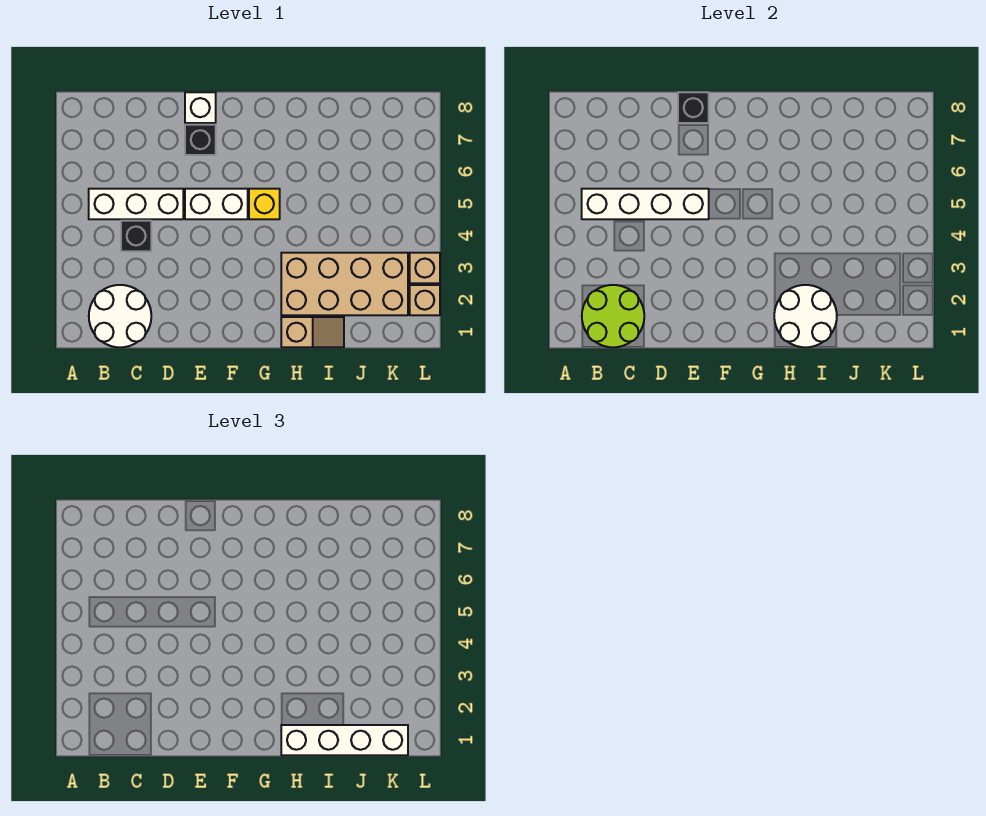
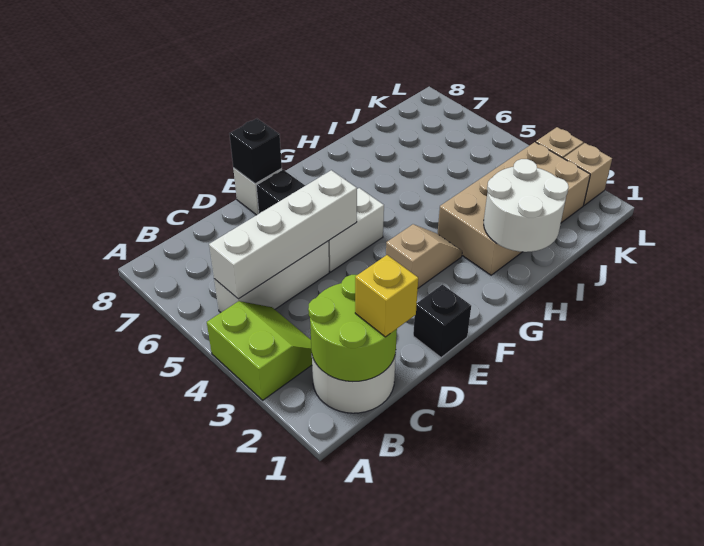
none -> lime 2x2 slope [207,301,312,400]
black 1x1 brick [121,221,151,251] -> black 1x1 brick moved to [413,285,471,357]
yellow 1x1 brick [249,189,280,219] -> yellow 1x1 brick moved to [355,255,418,337]
tan 1x2 slope [281,317,344,347] -> tan 1x2 slope moved to [386,224,462,288]
white 1x4 brick [281,725,408,755] -> none

